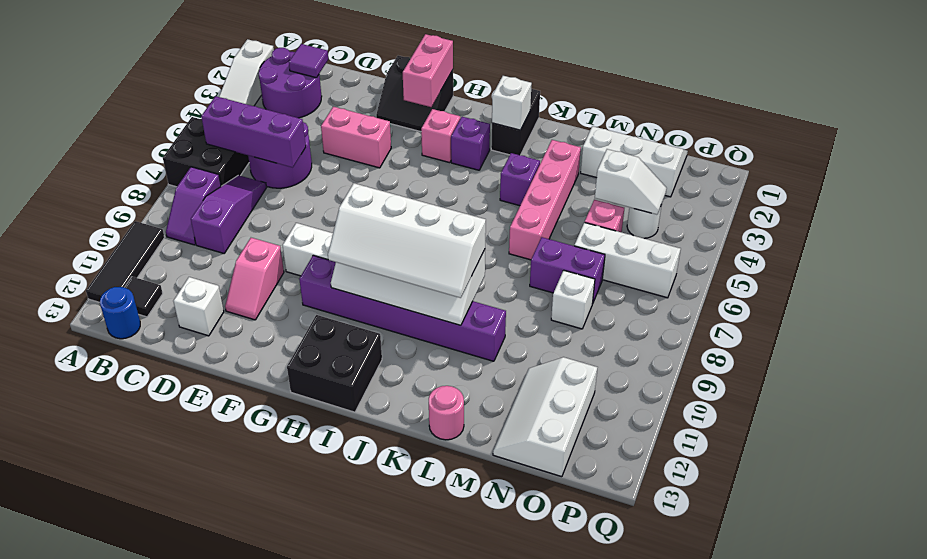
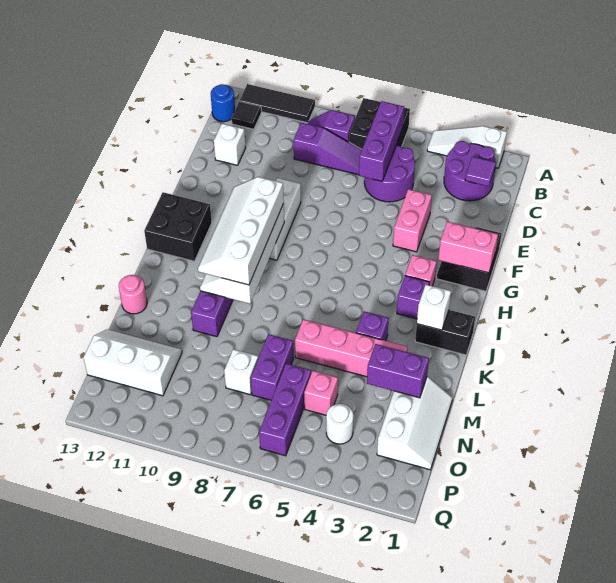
pink 1x2 slope [225,238,284,320] -> none
none -> purple 1x2 brick [367,344,429,398]
white 1x2 slope [595,149,667,215] -> none
white 1x3 brick [574,222,681,298] -> purple 1x3 brick [259,364,311,456]

